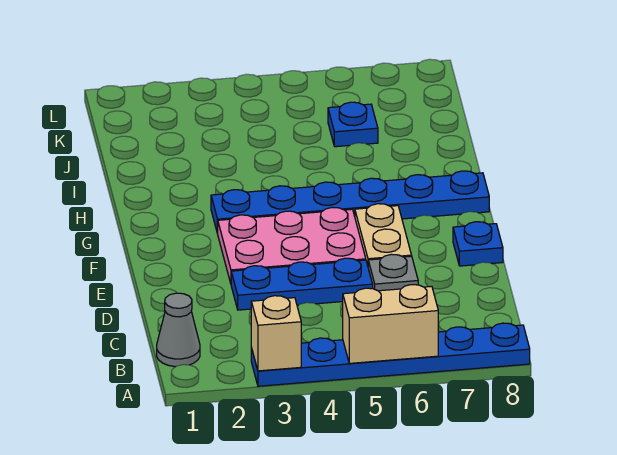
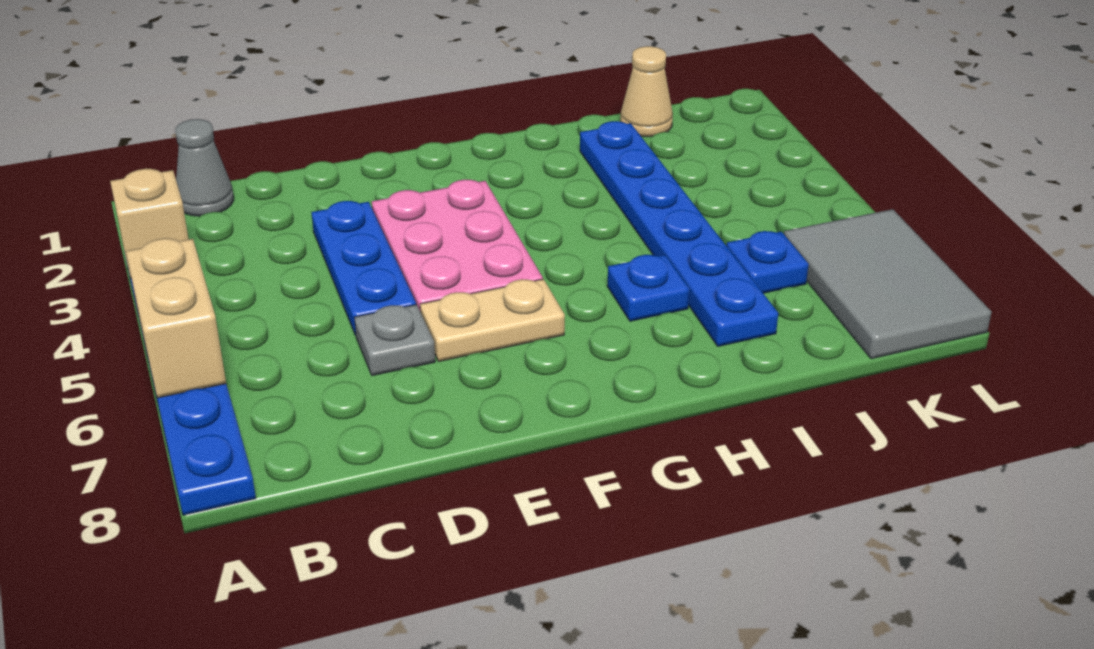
blue 1x1 plate [453,222,503,266] -> blue 1x1 plate moved to [607,255,689,321]
blue 1x6 plate [211,171,489,234] -> blue 1x6 plate moved to [580,121,778,346]
none -> tan 1x1 cone [620,46,673,137]
none -> grey 2x3 tile [784,209,992,359]

